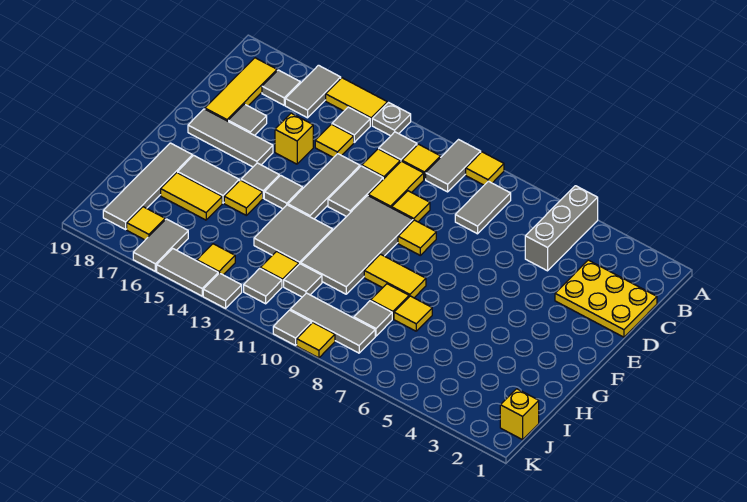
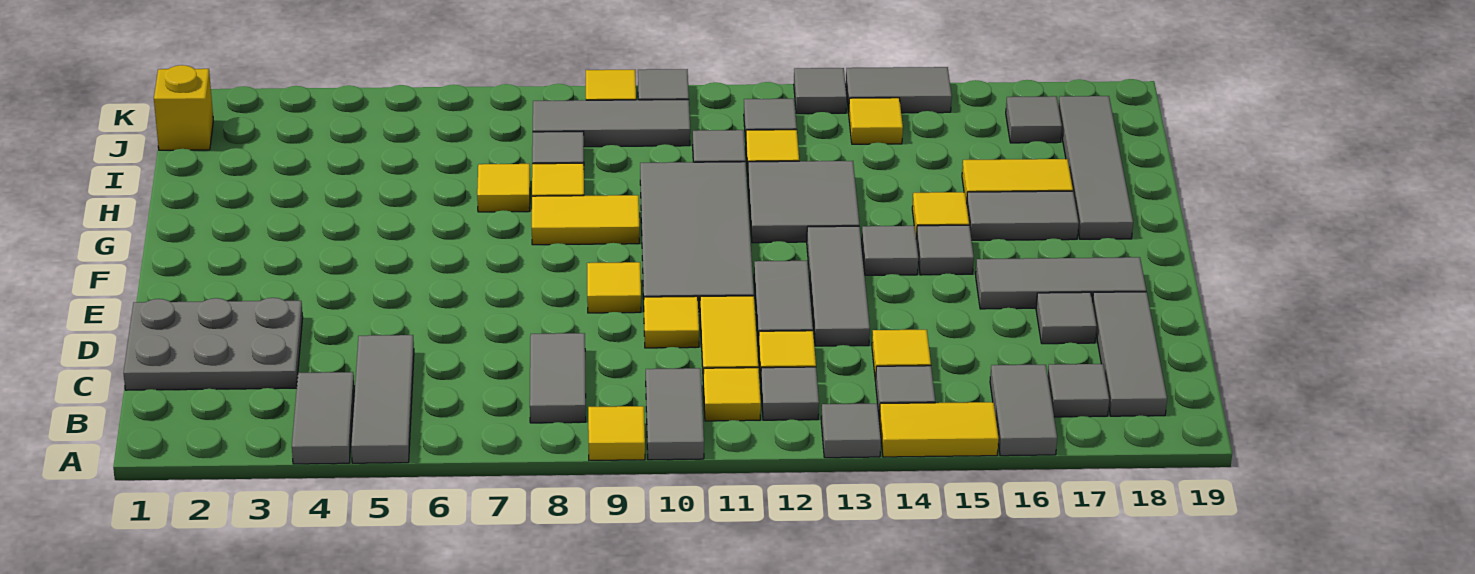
grey 1x3 brick [525,186,598,271] -> grey 1x3 tile [351,335,414,463]
grey 1x1 plate [372,103,411,136] -> grey 1x1 tile [821,404,881,458]
yellow 1x3 tile [205,58,277,121] -> grey 1x3 tile [1093,292,1167,416]
yellow 2x3 plate [555,260,657,337] -> grey 2x3 plate [123,298,303,390]
yellow 1x1 brick [275,113,313,164] -> none
grey 1x2 tile [133,219,188,271] -> grey 1x2 tile moved to [292,372,354,464]
yellow 1x1 tile [127,207,165,240] -> grey 1x1 tile [1006,96,1062,143]

